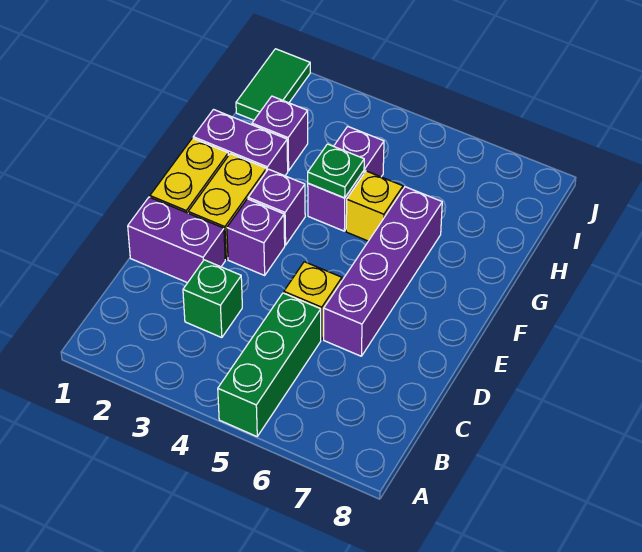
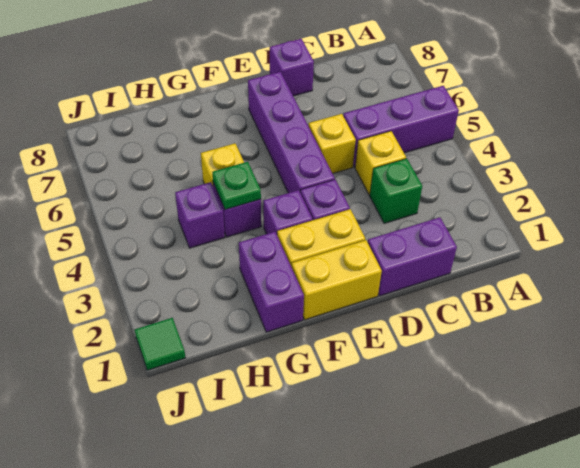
green 1x3 brick [218,293,321,436] -> purple 1x3 brick [343,86,459,167]
none -> yellow 1x1 brick [355,131,406,195]
purple 1x2 brick [128,197,225,283] -> purple 1x2 brick turned to [368,217,457,296]
purple 1x4 brick [324,187,442,356] -> purple 1x4 brick turned to [248,72,335,193]
purple 1x1 brick [252,96,308,171] -> purple 1x1 brick moved to [270,39,314,96]
green 1x2 tile [236,49,310,120] -> green 1x1 tile [135,318,185,370]

